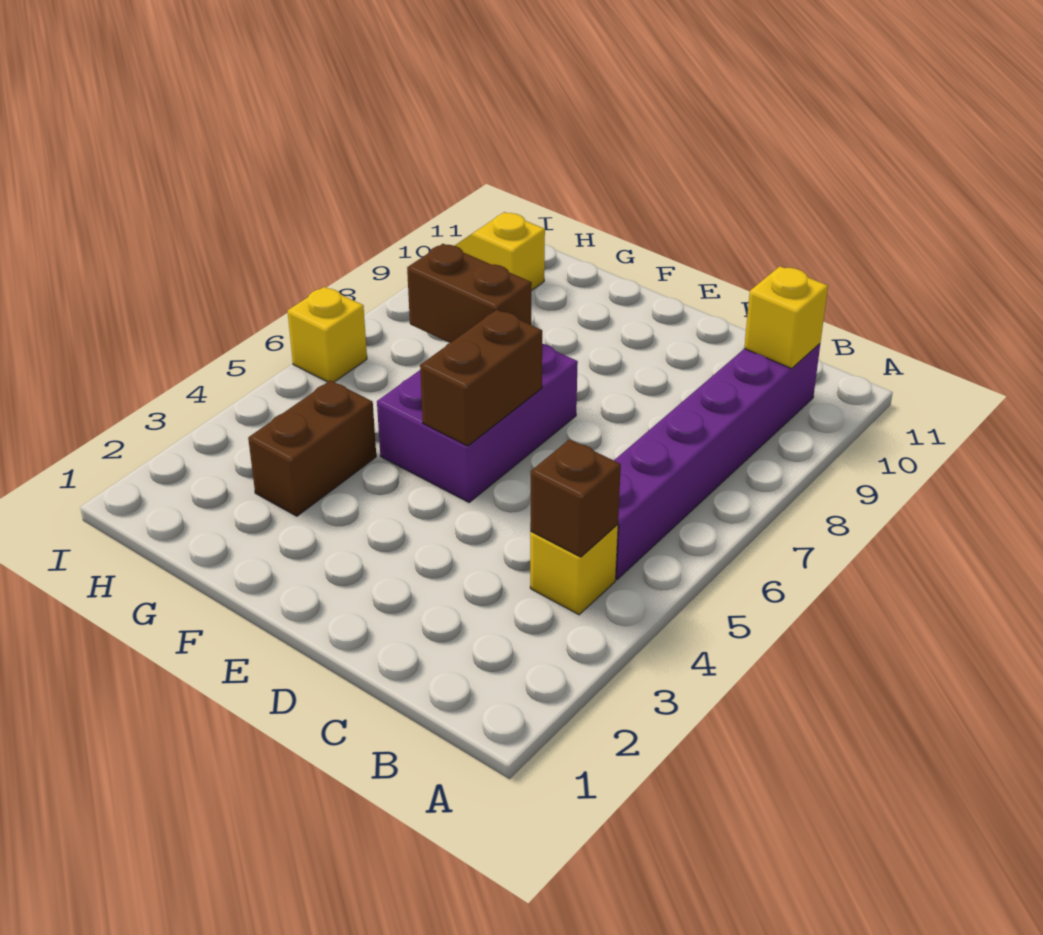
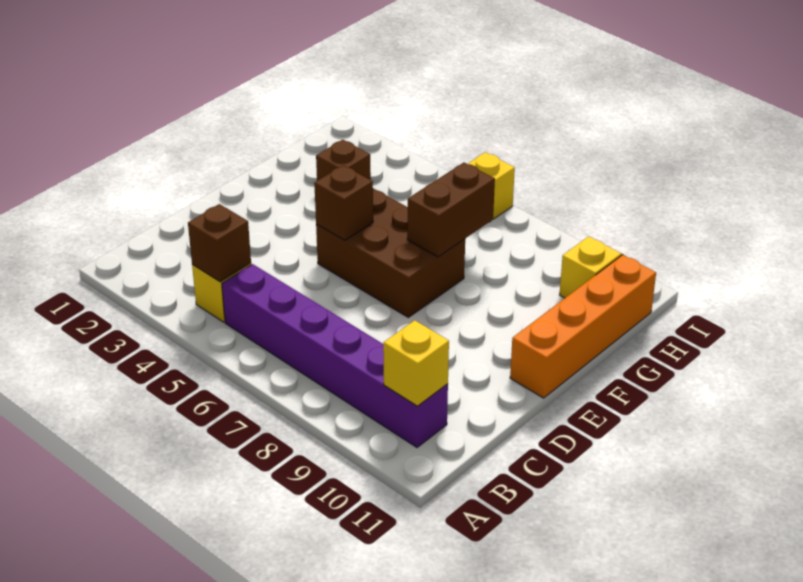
purple 2x3 brick [377,344,578,502] -> brown 2x3 brick [316,188,465,317]
brown 1x2 brick [420,310,542,446] -> brown 1x1 brick [314,165,373,240]
none -> orange 1x4 brick [510,255,656,398]
brown 1x2 brick [248,380,376,516] -> brown 1x1 brick [316,140,371,181]

